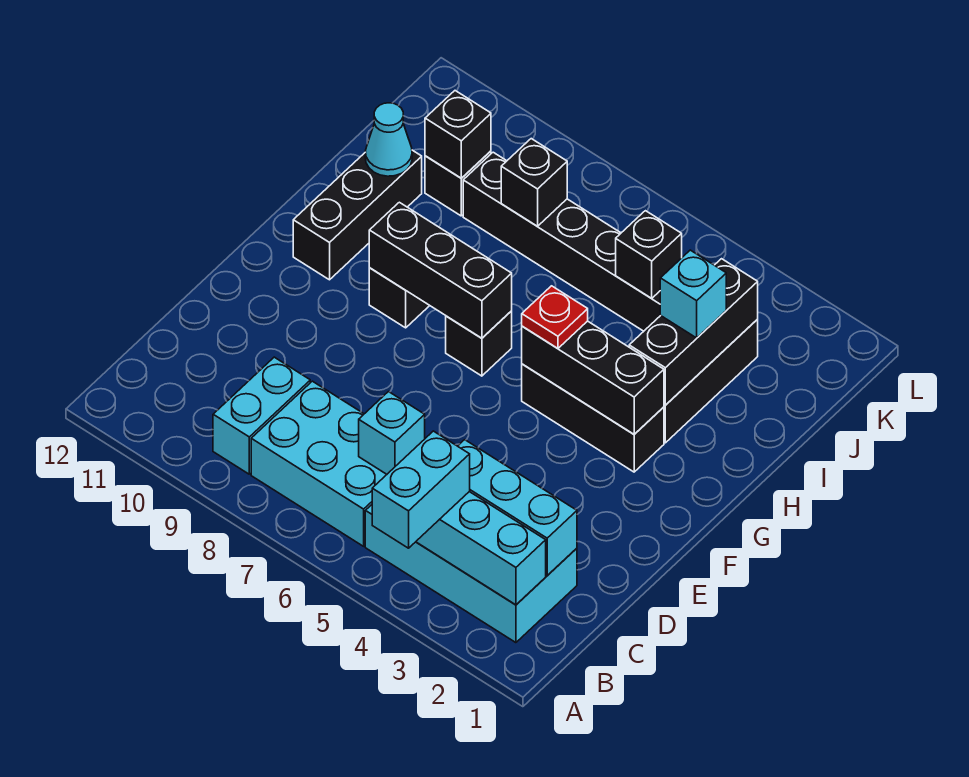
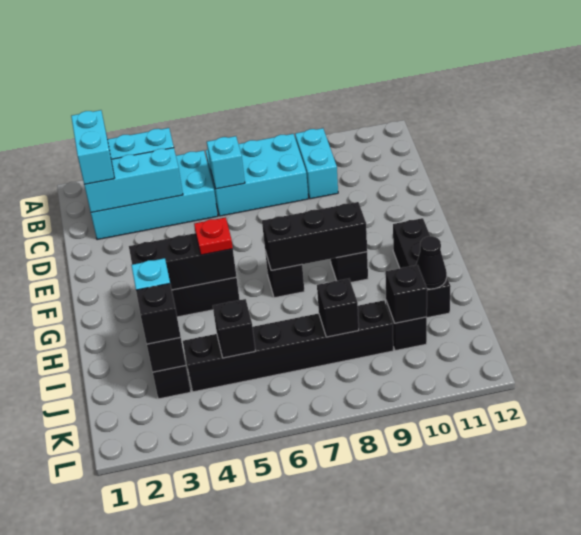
cyan 1x2 brick [372,431,470,548] -> cyan 1x2 brick moved to [71,110,114,184]
cyan 1x1 cone [365,103,412,176] -> black 1x1 cone [416,236,447,289]
none -> black 1x1 brick [136,284,181,344]

